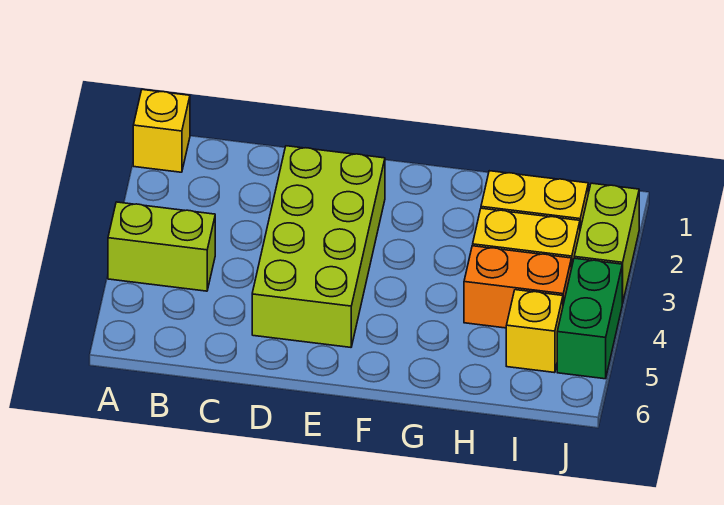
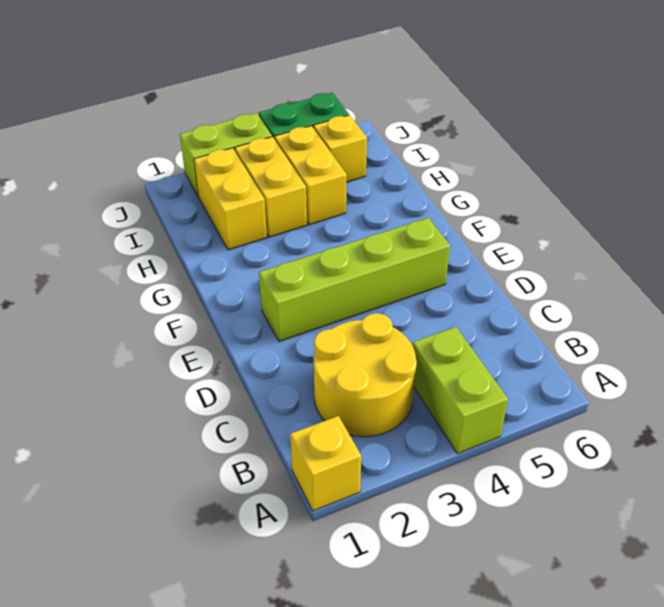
none -> yellow 2x2 round brick [314,313,417,437]
lime 2x4 brick [252,146,385,347] -> lime 1x4 brick [259,218,450,341]
orange 1x2 brick [464,246,571,328] -> yellow 1x2 brick [275,126,347,225]

